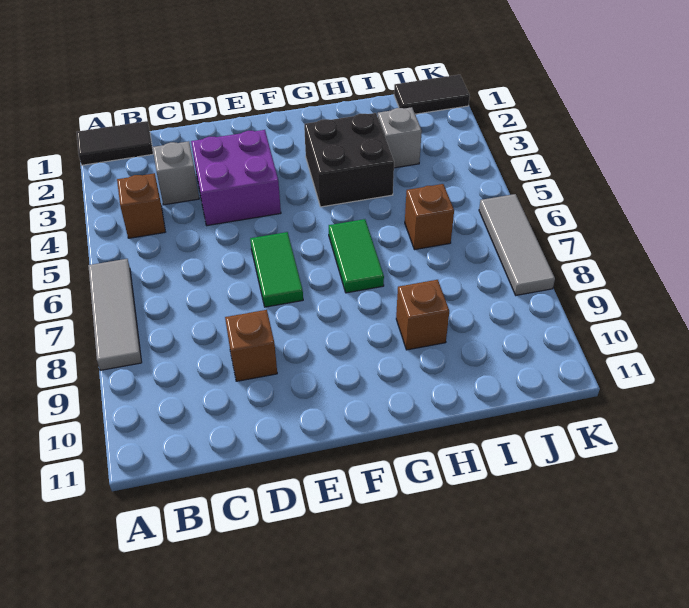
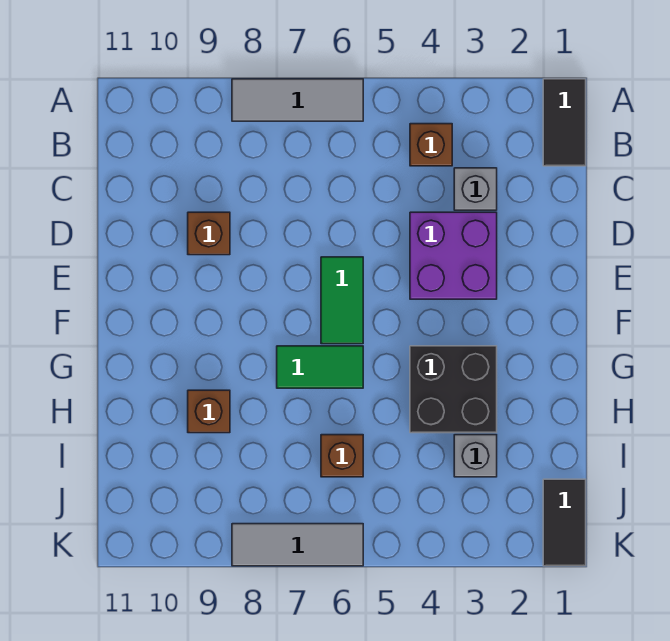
green 1x2 tile [250,232,303,307] -> green 1x2 tile turned to [321,257,363,344]

